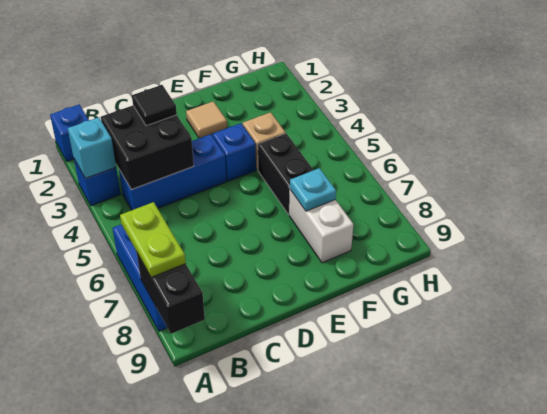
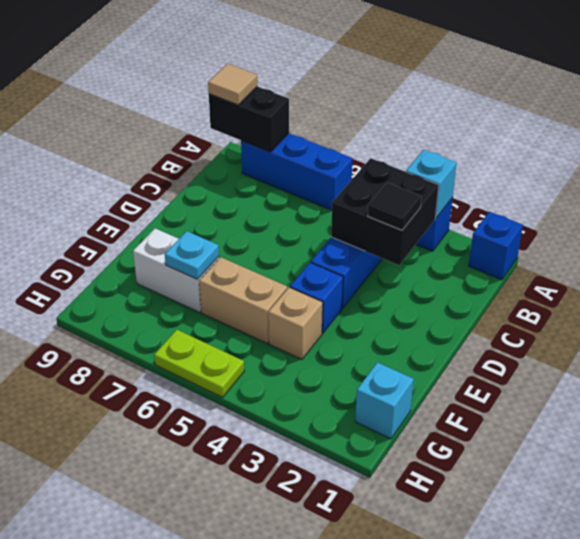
lime 1x2 plate [120,202,186,277] -> lime 1x2 plate moved to [154,330,244,397]
tan 1x1 tile [186,101,227,138] -> tan 1x1 tile moved to [208,64,257,105]
black 1x2 brick [258,134,313,215] -> tan 1x2 brick [199,257,287,343]
none -> cyan 1x1 brick [355,362,414,439]

